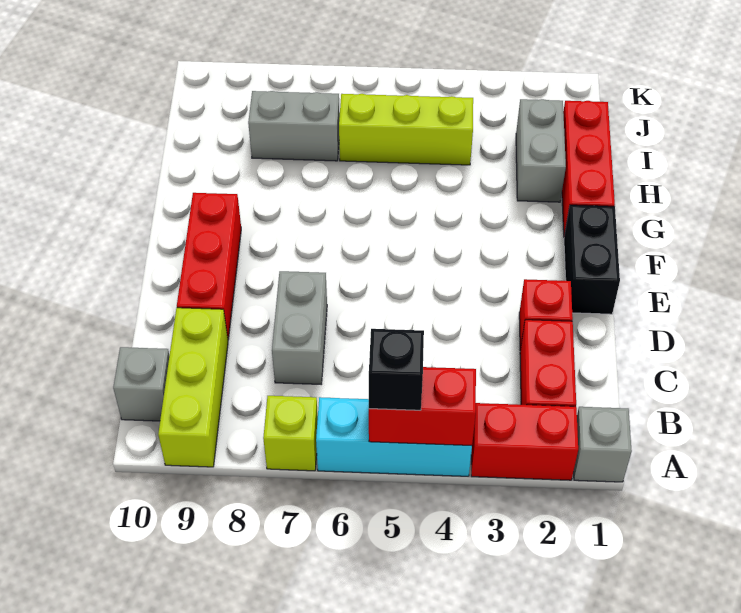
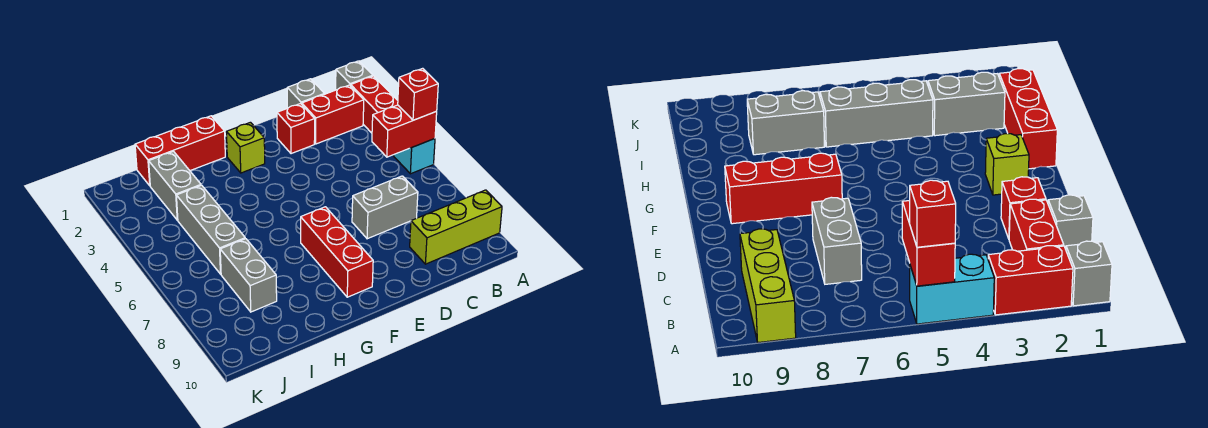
cyan 1x3 brick [316,397,472,476] -> cyan 1x2 brick [393,139,435,174]
red 1x2 brick [369,367,476,446] -> red 1x2 brick turned to [372,105,437,157]
black 1x1 brick [369,329,424,410] -> red 1x1 brick [398,68,438,120]
lime 1x1 brick [263,396,318,471] -> lime 1x1 brick moved to [226,122,265,173]
grey 1x1 brick [113,347,169,421] -> grey 1x1 brick moved to [287,79,324,108]
red 1x3 brick [177,193,241,339] -> red 1x3 brick turned to [301,207,373,297]
black 1x2 brick [564,205,620,314] -> none
grey 1x2 brick [516,99,566,202] -> grey 1x2 brick turned to [149,151,201,220]
lime 1x3 brick [339,94,473,165] -> grey 1x3 brick [176,185,245,274]

